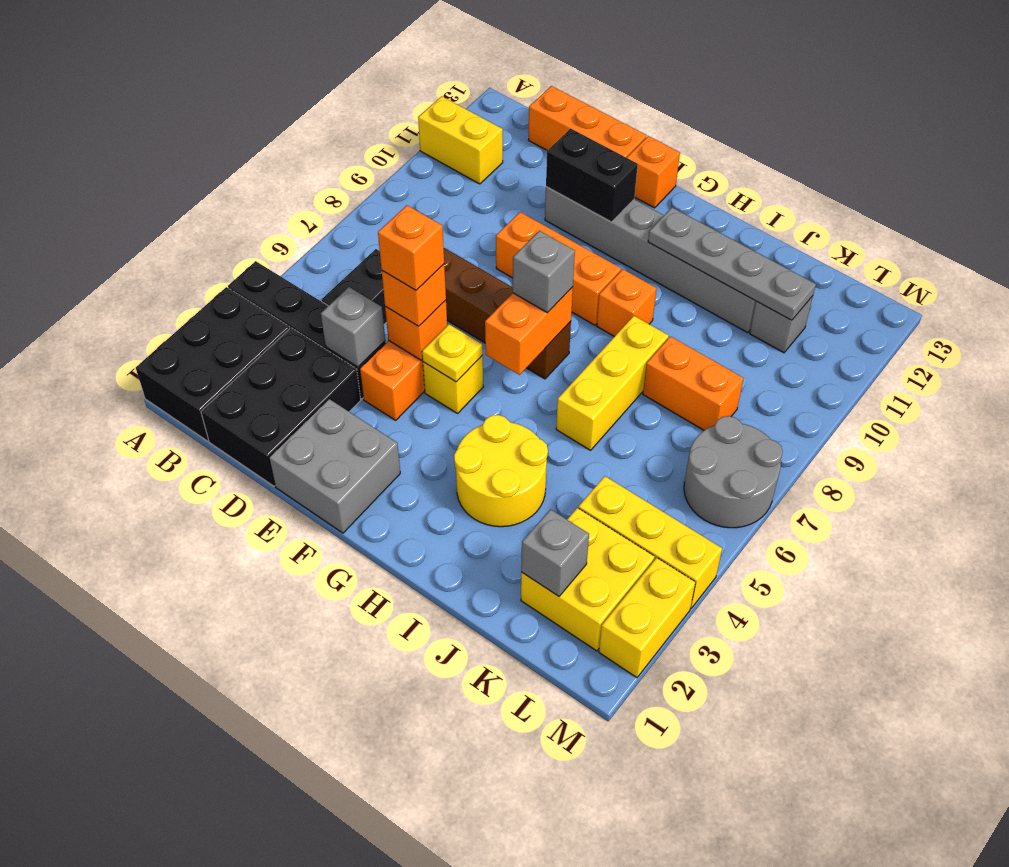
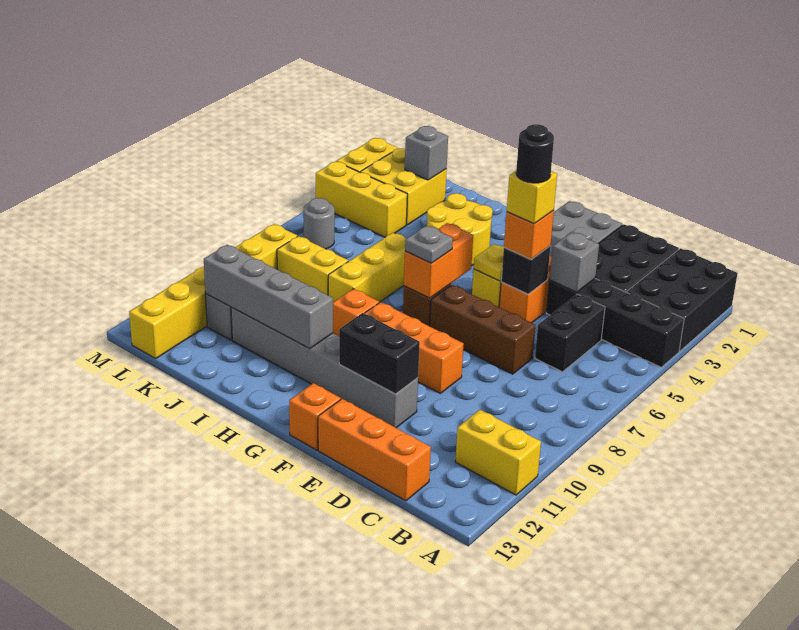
orange 1x1 brick [385,300,447,360] -> black 1x1 brick [501,246,550,294]
orange 1x1 brick [378,205,444,290] -> yellow 1x1 brick [507,171,557,224]
none -> black 1x1 round brick [516,124,554,183]
grey 1x1 brick [513,231,575,313] -> grey 1x1 plate [405,226,453,263]
grey 1x4 plate [648,207,816,320] -> grey 1x4 brick [204,245,333,349]
orange 1x2 brick [643,336,744,430] -> yellow 1x2 brick [277,236,348,295]
grey 2x2 round brick [684,416,783,528] -> grey 1x1 round brick [304,198,335,249]
none -> yellow 1x6 brick [129,224,297,358]

